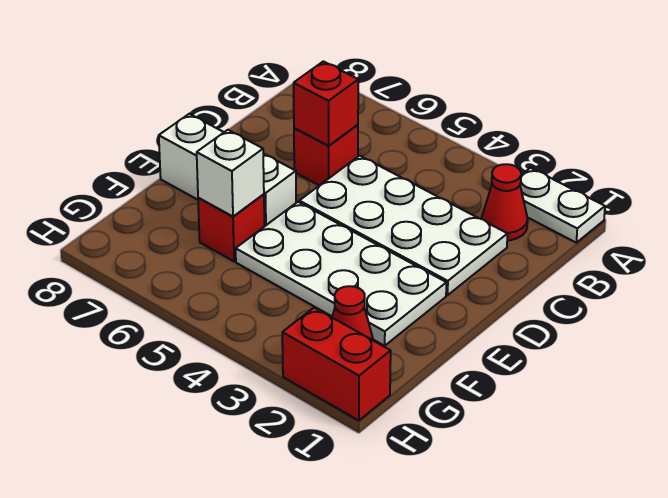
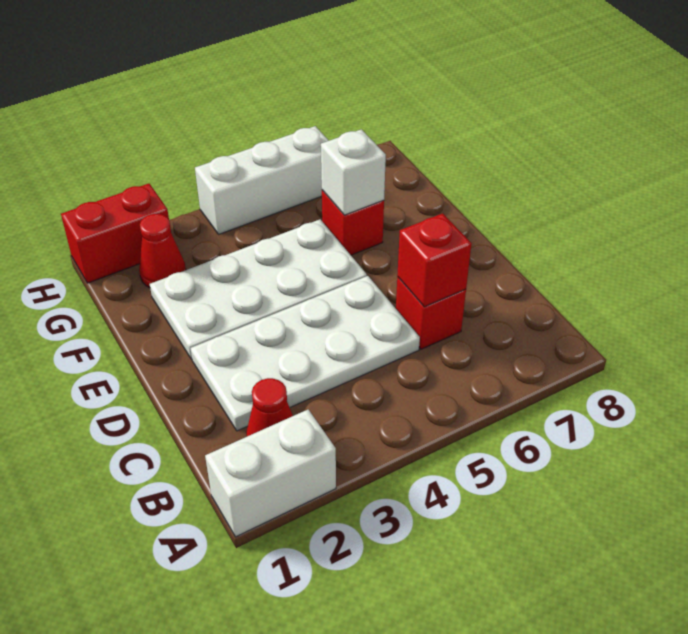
white 1x2 plate [520,168,605,243] -> white 1x2 brick [205,410,336,537]
white 1x3 brick [159,114,296,227] -> white 1x3 brick moved to [195,126,329,234]

